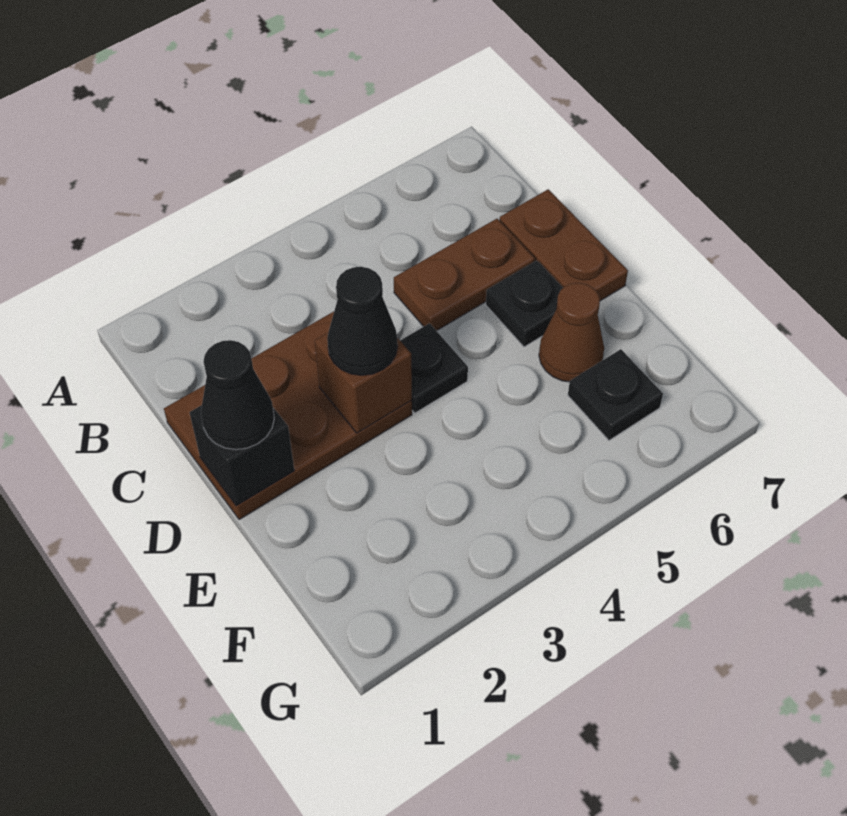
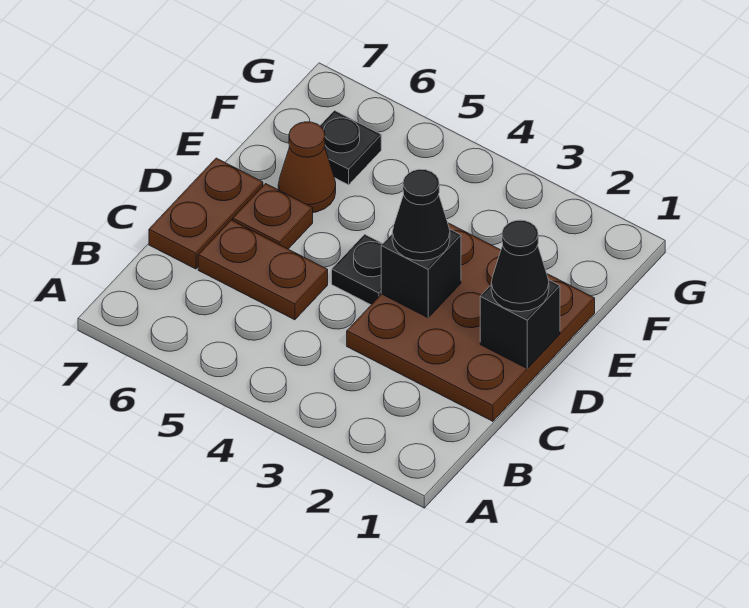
brown 2x3 plate [164,312,412,520] -> brown 3x3 plate [347,223,595,421]
brown 1x1 brick [315,333,412,433] -> black 1x1 brick [381,229,461,318]
black 1x1 plate [486,261,563,347] -> brown 1x1 plate [233,184,313,249]

